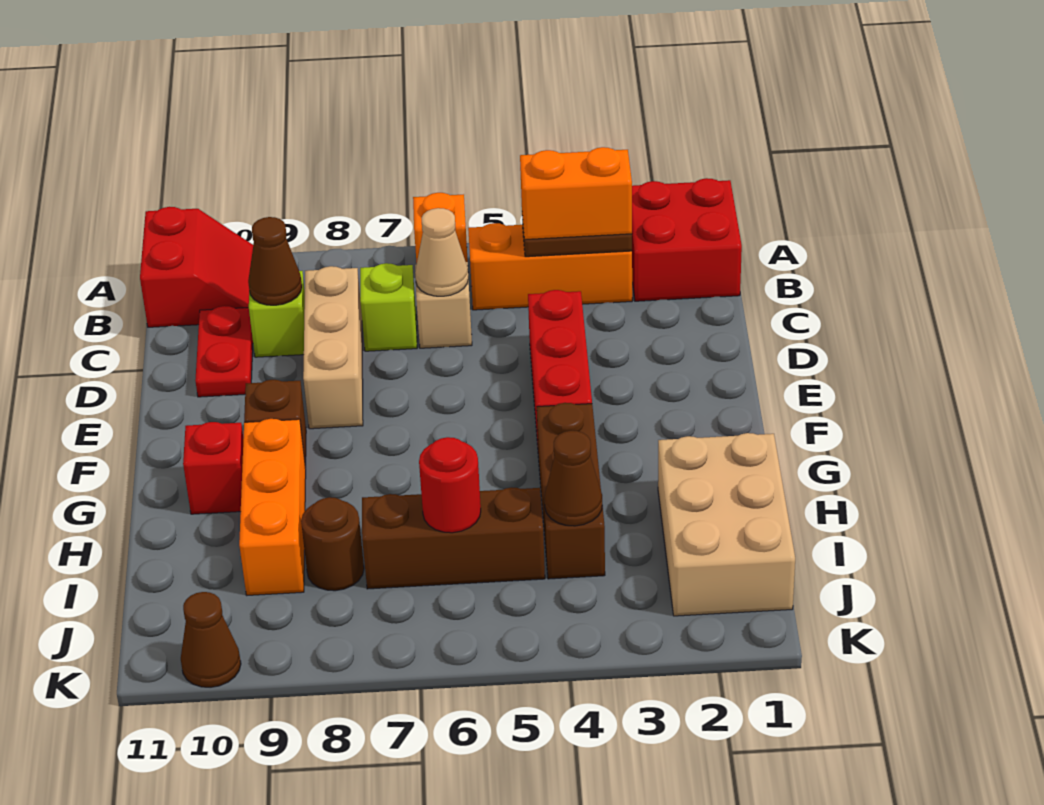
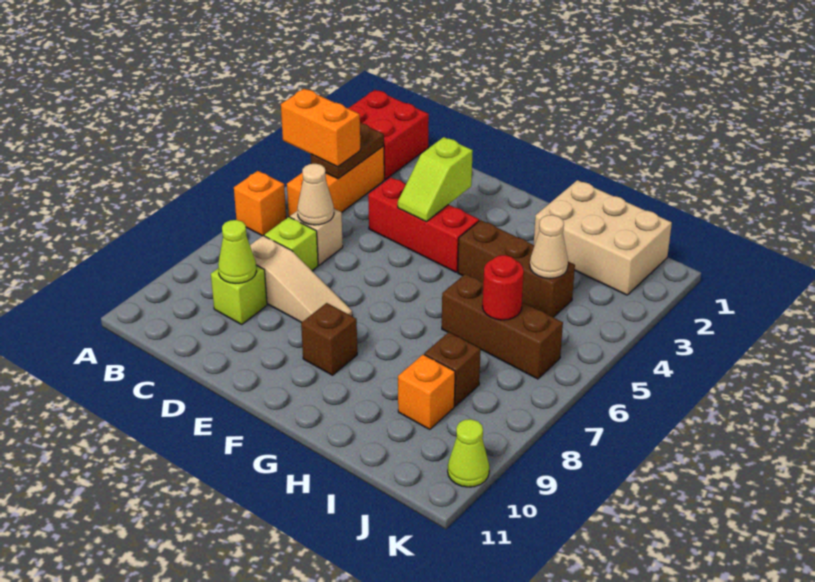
red 2x2 slope [140,207,253,327] -> none
orange 1x2 brick [520,147,632,240] -> orange 1x2 brick turned to [281,89,360,167]
tan 1x3 brick [303,266,363,429] -> tan 1x3 slope [250,236,352,323]
brown 1x1 cone [248,217,302,305] -> lime 1x1 cone [218,220,257,283]
red 1x2 plate [195,306,253,397] -> none
none -> lime 1x2 slope [398,137,473,222]
orange 1x3 brick [239,419,306,595] -> orange 1x1 brick [398,354,455,429]
red 1x1 brick [183,422,243,514] -> none
brown 1x1 cone [544,431,602,526] -> tan 1x1 cone [530,215,568,278]
brown 1x3 brick [362,487,545,589] -> brown 1x3 brick turned to [442,274,563,379]
brown 1x1 round brick [301,497,364,591] -> brown 1x1 brick [424,332,481,406]
brown 1x1 cone [181,592,241,687] -> lime 1x1 cone [448,419,489,487]

